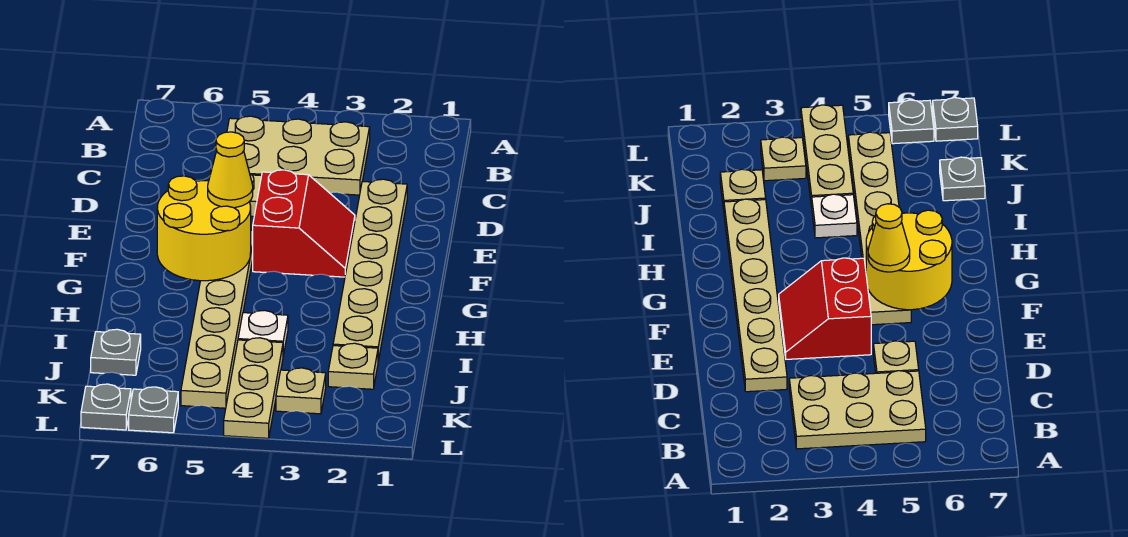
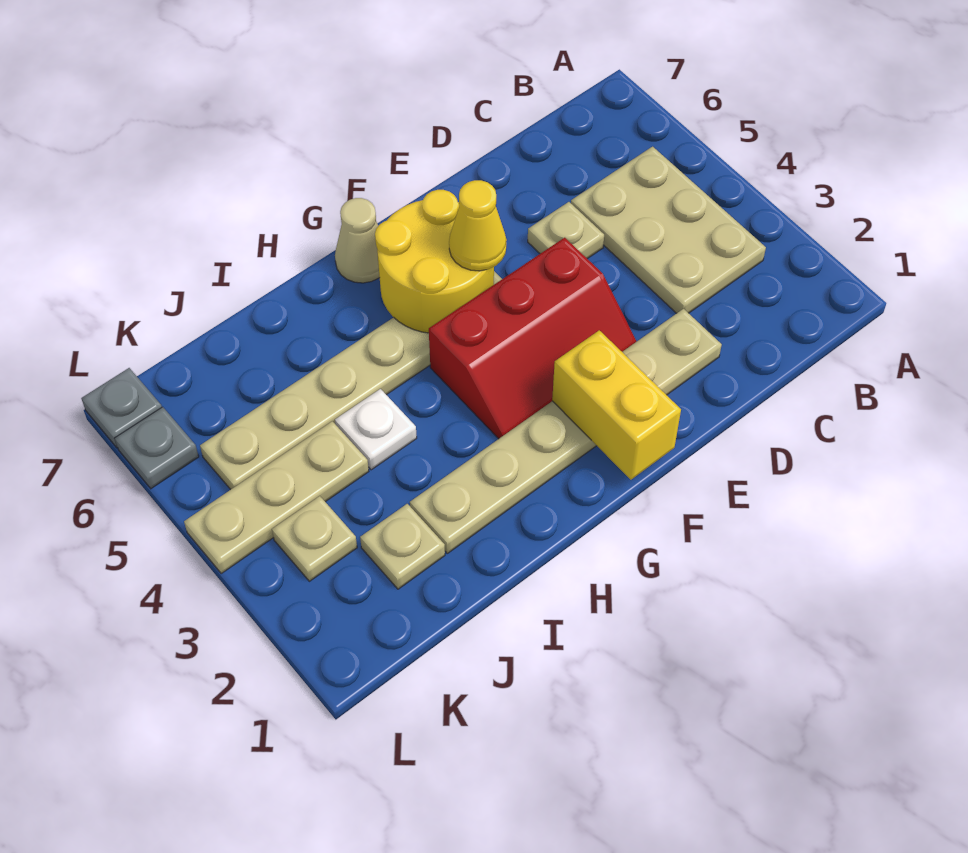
red 2x2 slope [253,170,355,277] -> red 2x3 slope [429,238,637,439]
none -> yellow 1x2 brick [552,330,681,480]
none -> tan 1x1 cone [335,198,380,283]
grey 1x1 plate [91,329,141,375] -> none

